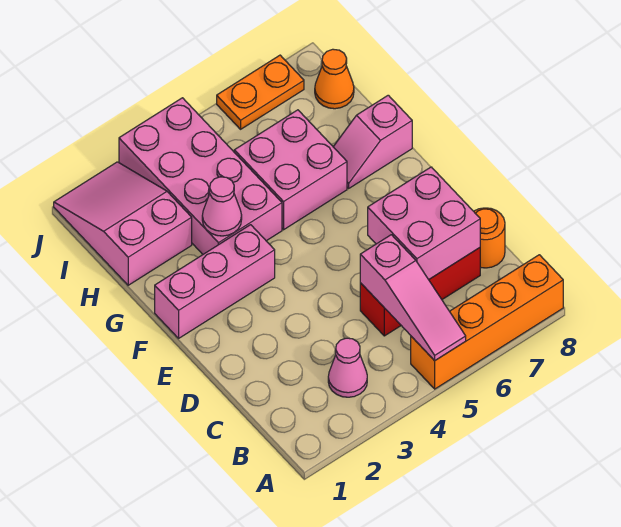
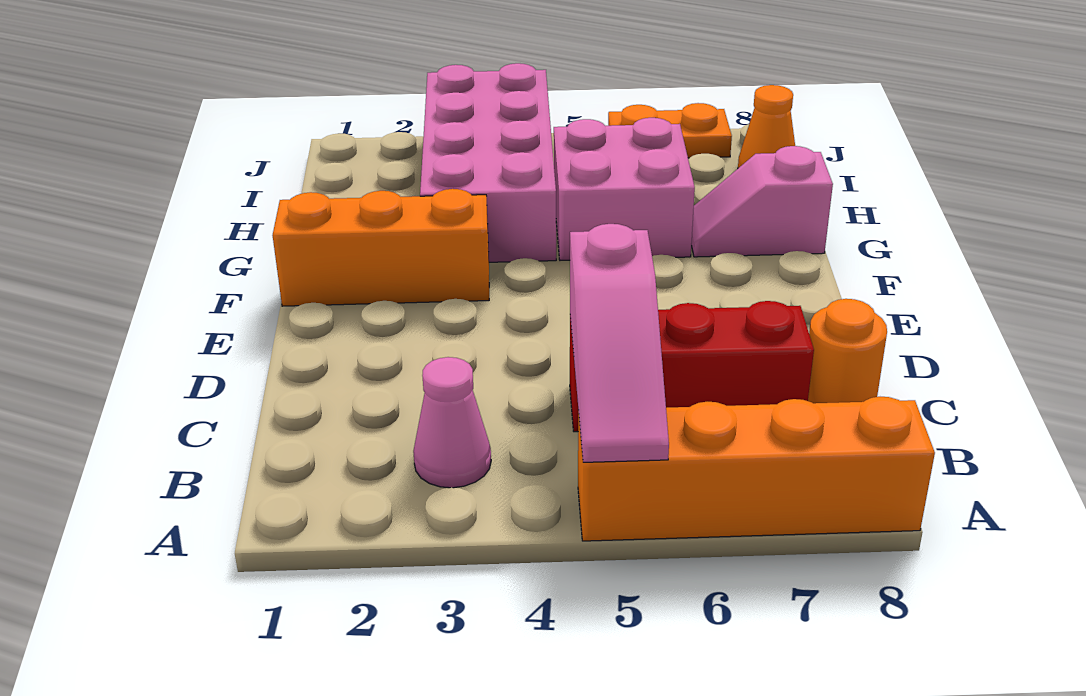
pink 2x2 brick [368,167,480,280] -> none
pink 1x3 brick [155,225,275,338] -> orange 1x3 brick [273,189,489,306]
pink 1x1 cone [202,177,242,236] -> none
pink 2x3 slope [54,162,192,285] -> none

